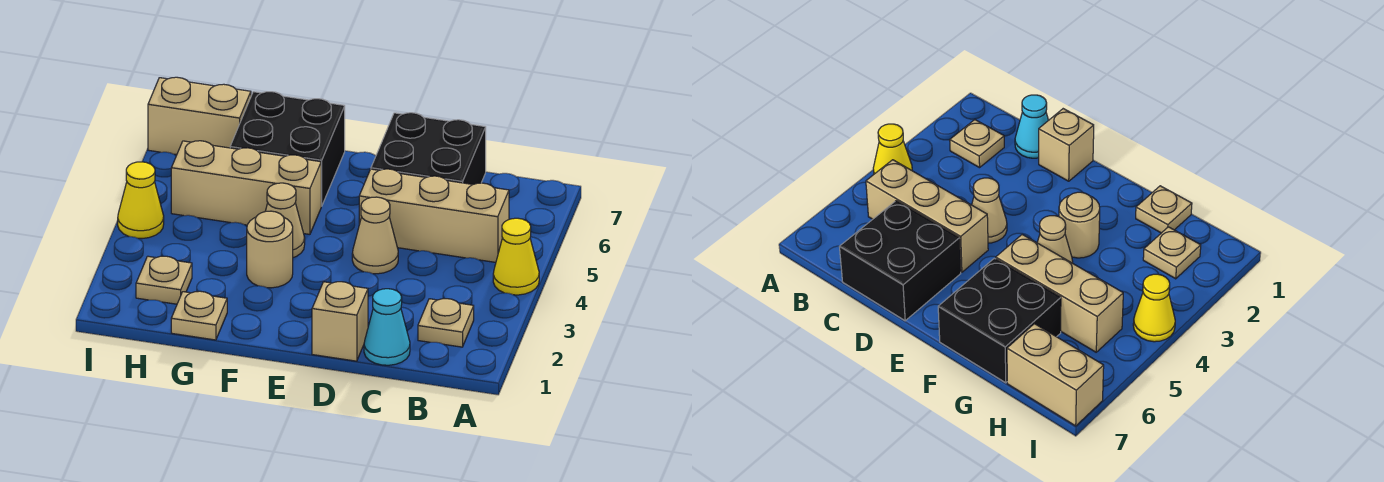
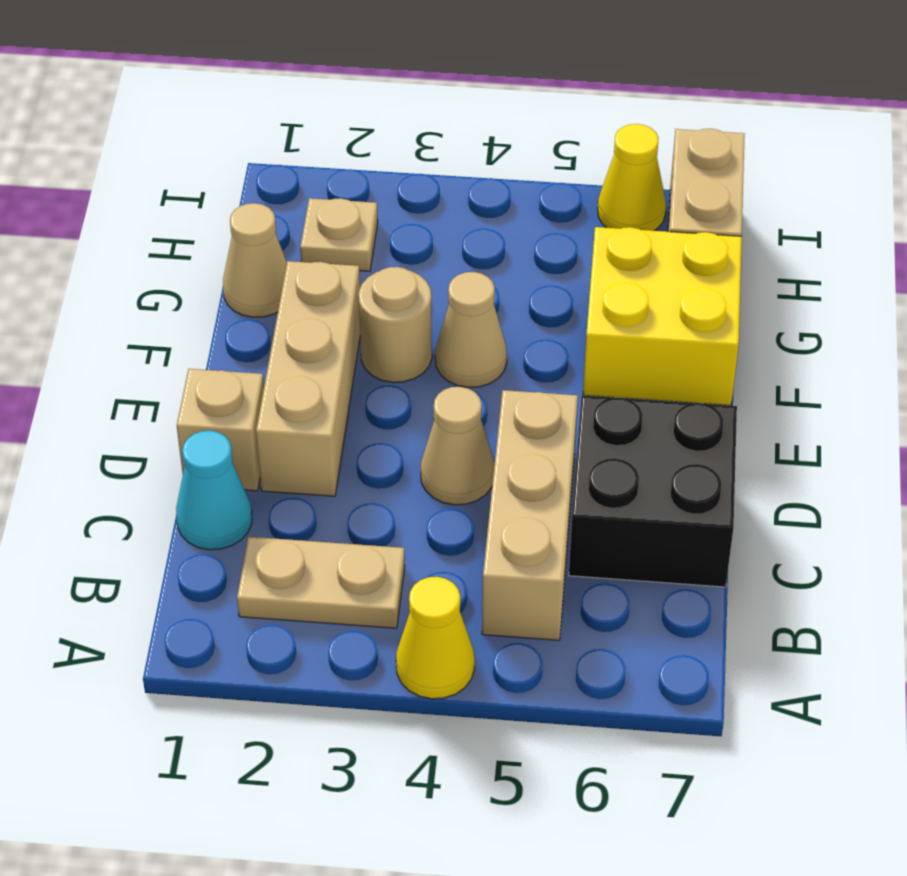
tan 1x1 plate [418,299,474,347] -> tan 1x2 plate [237,537,405,628]
tan 1x3 brick [171,141,321,234] -> tan 1x3 brick moved to [256,261,360,496]
black 2x2 brick [230,92,345,206] -> yellow 2x2 brick [583,227,742,405]
tan 1x1 plate [171,291,227,340] -> tan 1x1 cone [223,203,287,317]
yellow 1x1 cone [118,162,164,239] -> yellow 1x1 cone moved to [598,124,666,231]

